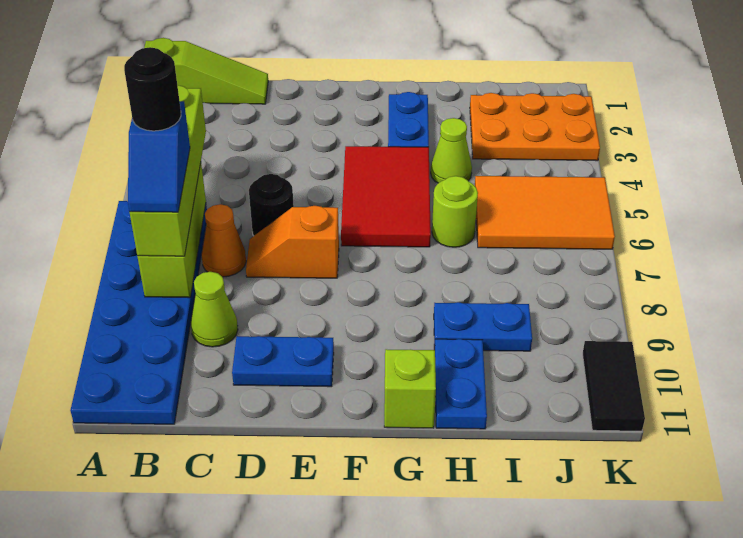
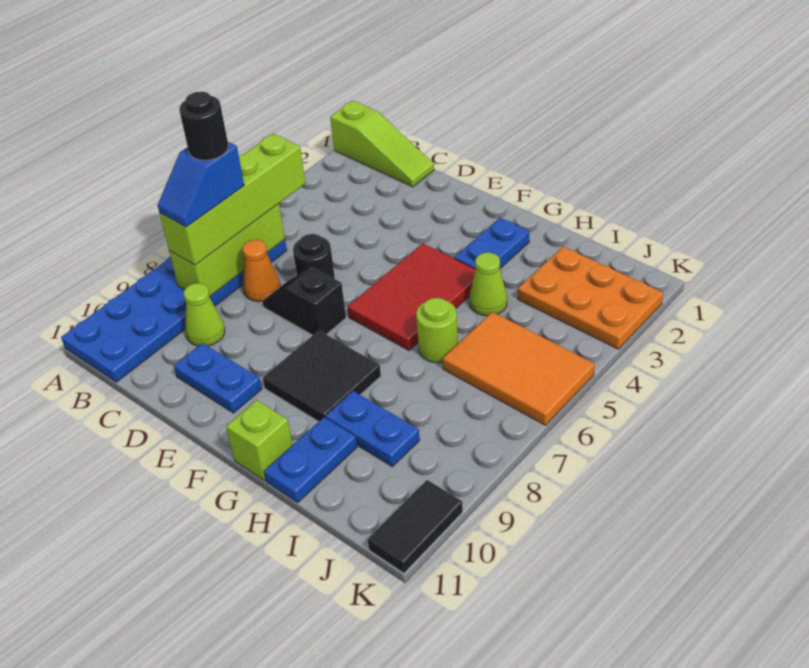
orange 1x2 slope [246,206,339,278] -> black 1x2 slope [263,267,346,335]
none -> black 2x2 tile [263,331,381,422]

